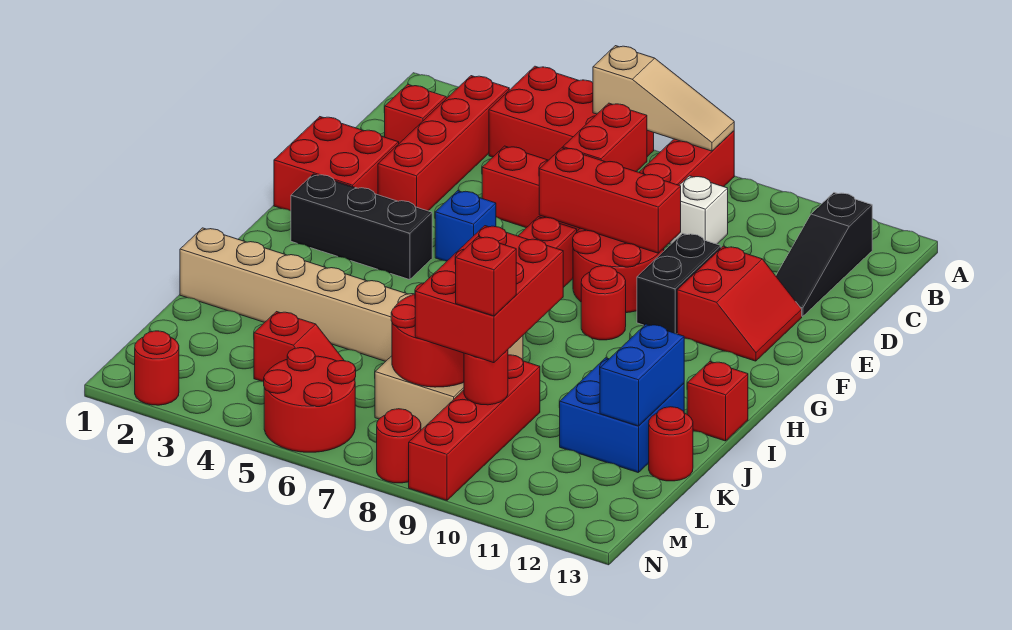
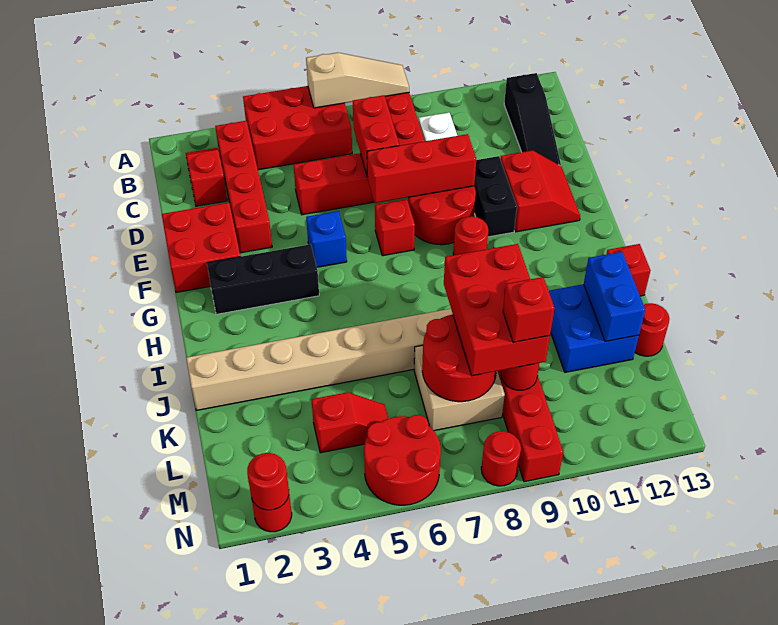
none -> red 1x1 round brick [247,453,289,510]

